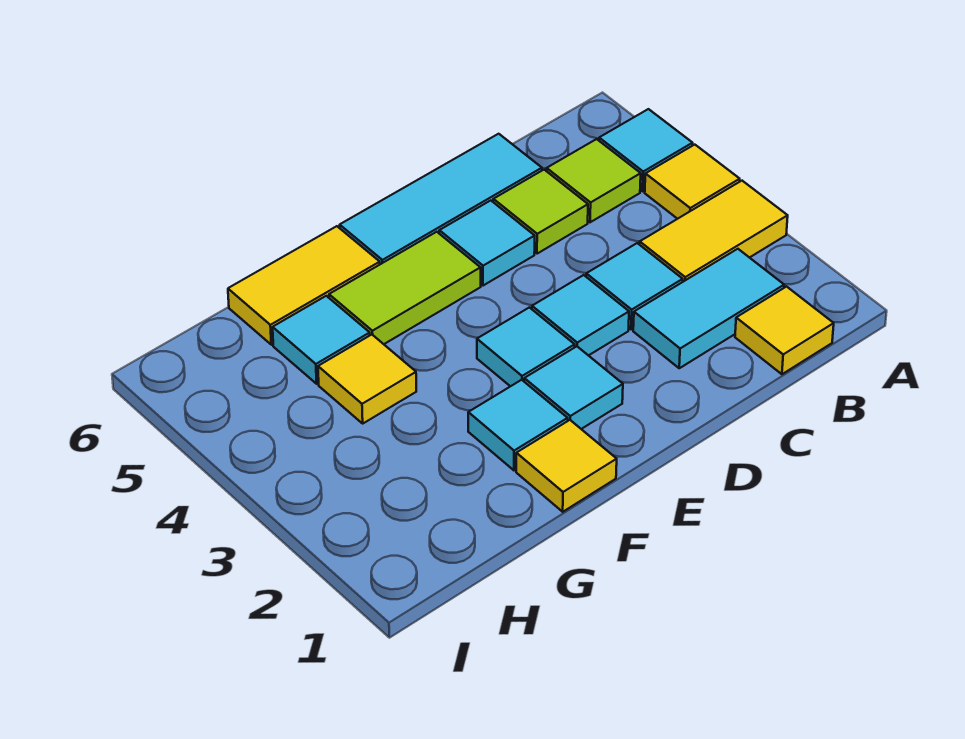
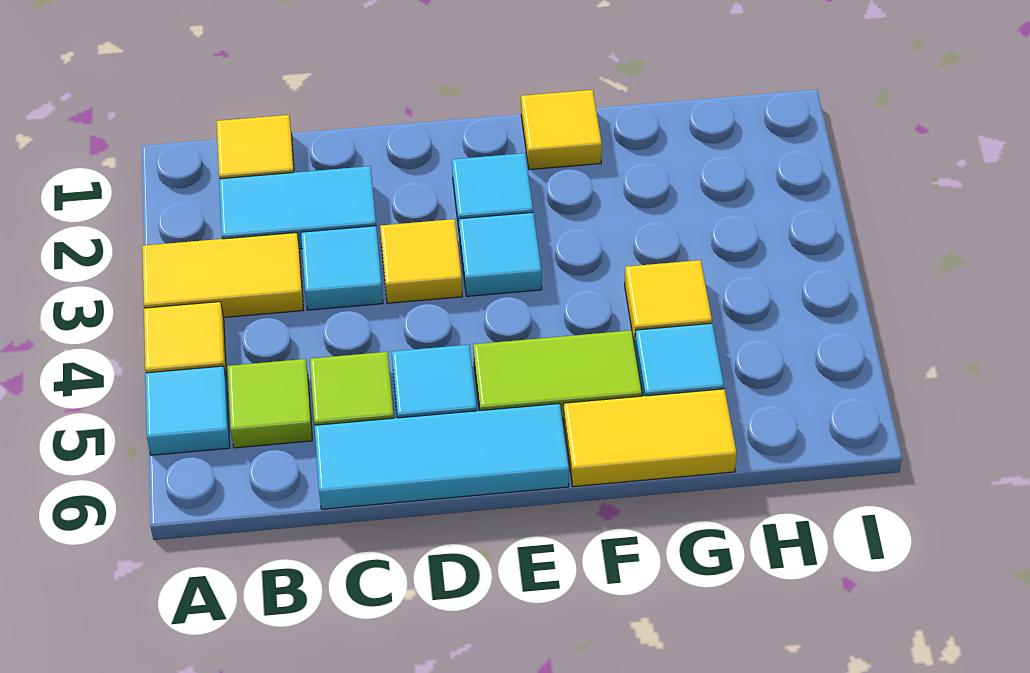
cyan 1x1 tile [532,275,629,356] -> yellow 1x1 tile [380,219,462,303]
cyan 1x1 tile [468,380,568,470] -> none

